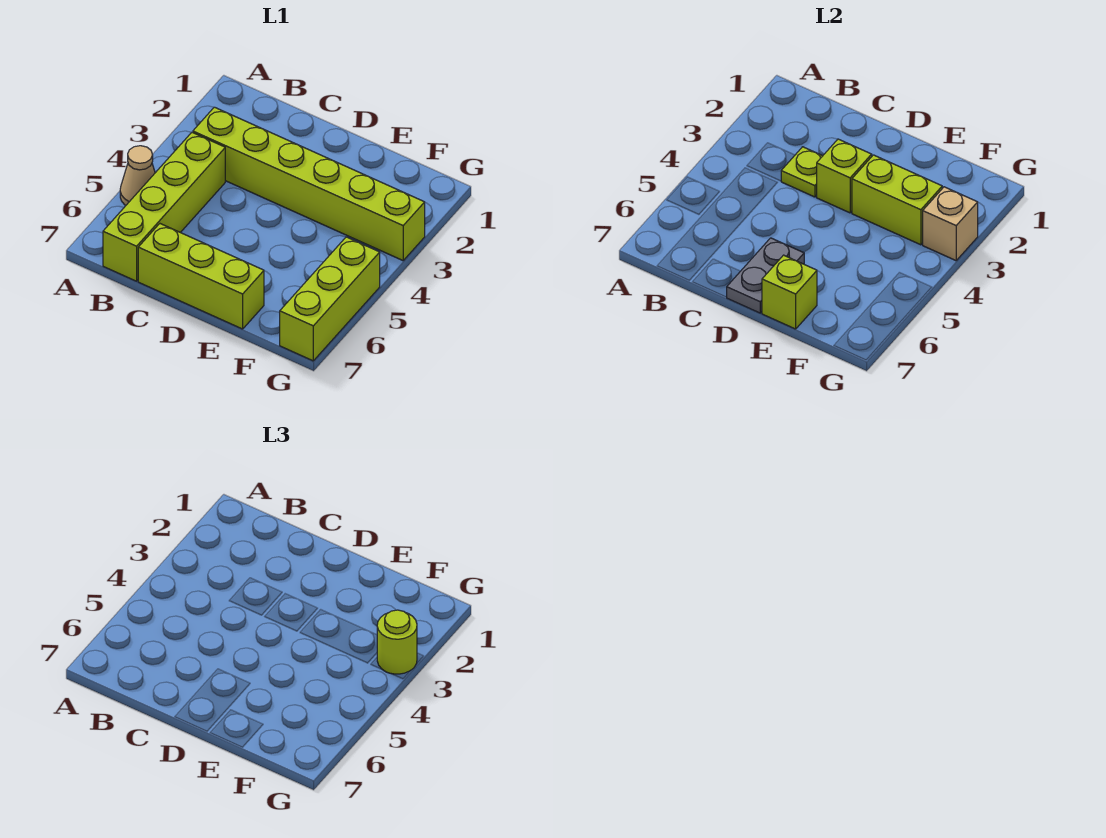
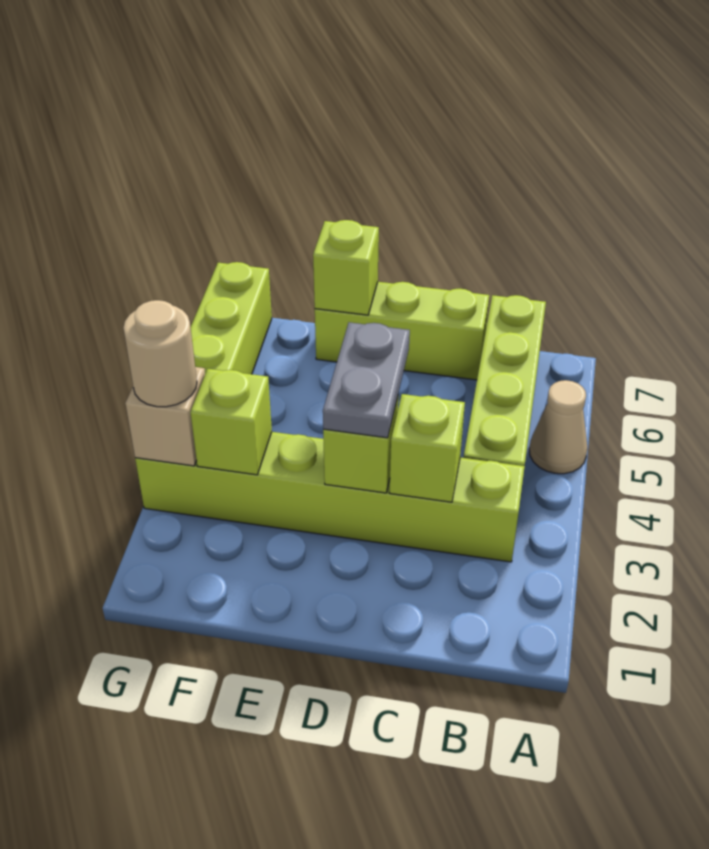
lime 1x1 plate [781,147,822,197] -> lime 1x1 brick [390,394,465,502]
grey 1x2 plate [726,238,804,313] -> grey 1x2 plate moved to [323,322,410,438]
lime 1x2 brick [852,155,942,245] -> lime 1x1 brick [190,369,272,475]
lime 1x1 round brick [377,610,417,674] -> tan 1x1 round brick [123,300,197,407]

